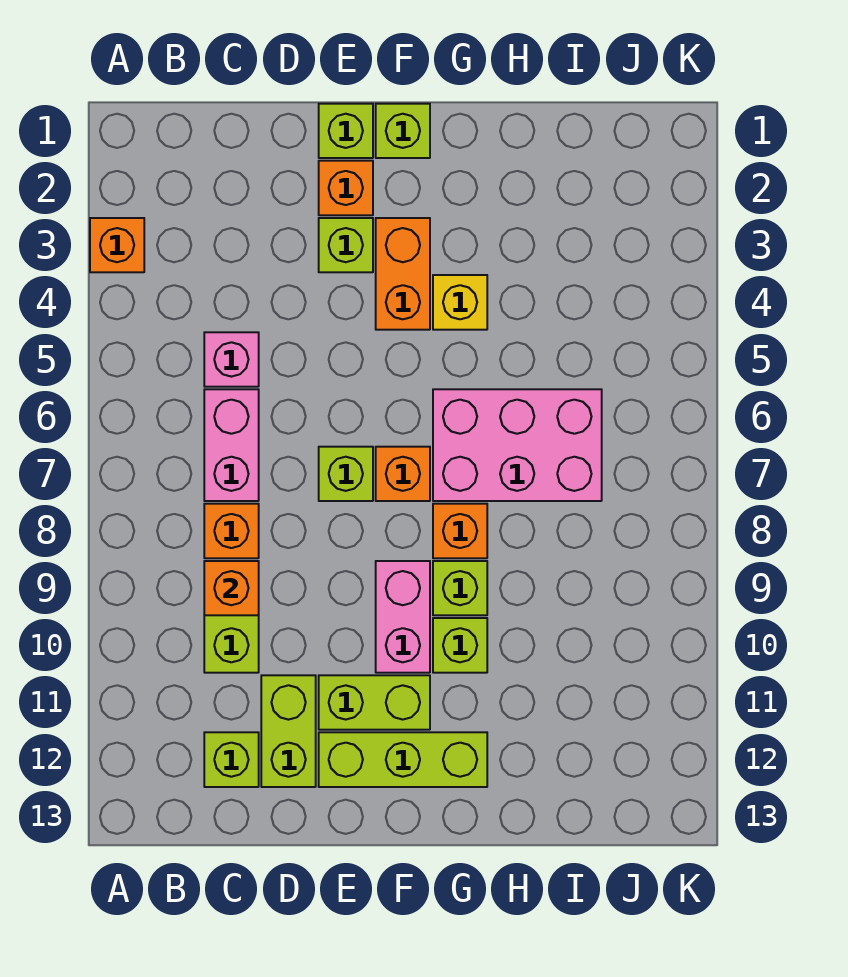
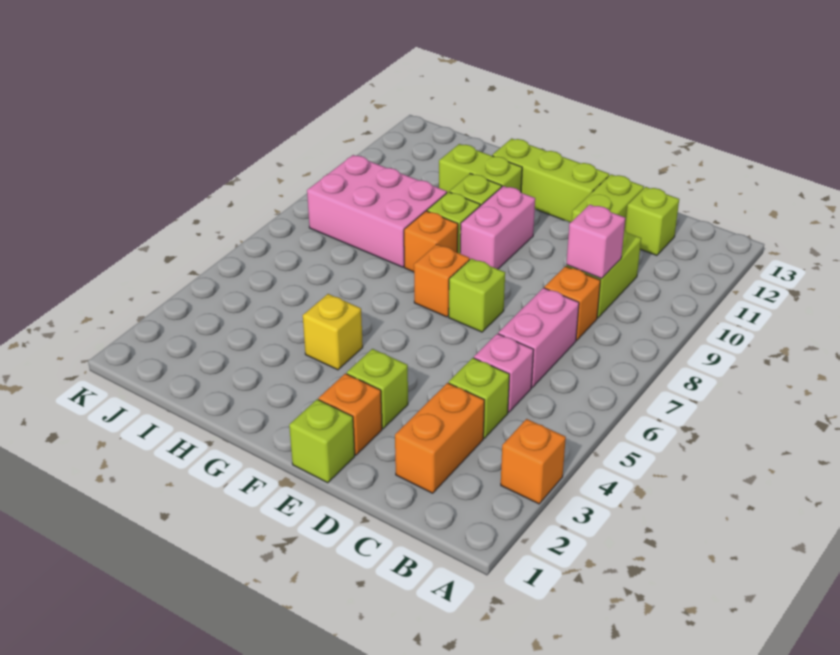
orange 1x1 brick [204,561,259,615] -> pink 1x1 brick [566,205,625,278]
lime 1x2 brick [319,675,430,730] -> lime 1x2 brick moved to [439,144,522,193]
lime 1x1 brick [376,104,430,158] -> lime 1x1 brick moved to [449,358,509,438]
orange 1x2 brick [376,218,430,330] -> orange 1x2 brick moved to [395,383,484,493]
pink 2x3 brick [433,389,602,501] -> pink 2x3 brick moved to [307,155,447,267]

